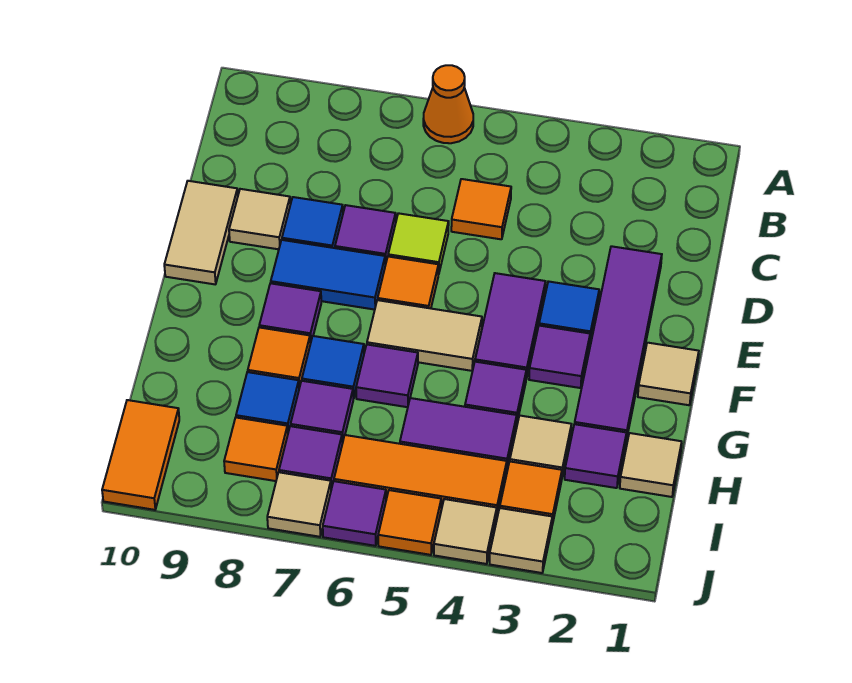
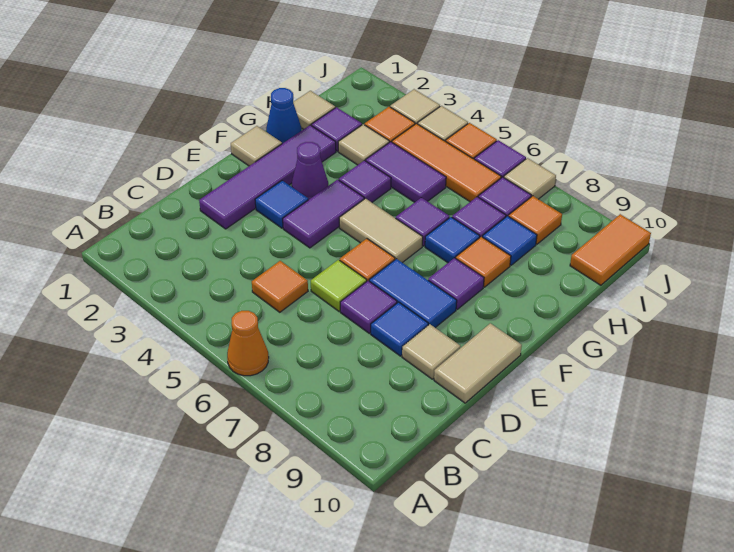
purple 1x1 tile [529,326,590,388] -> purple 1x1 cone [292,142,328,200]
none -> blue 1x1 cone [266,88,302,144]

